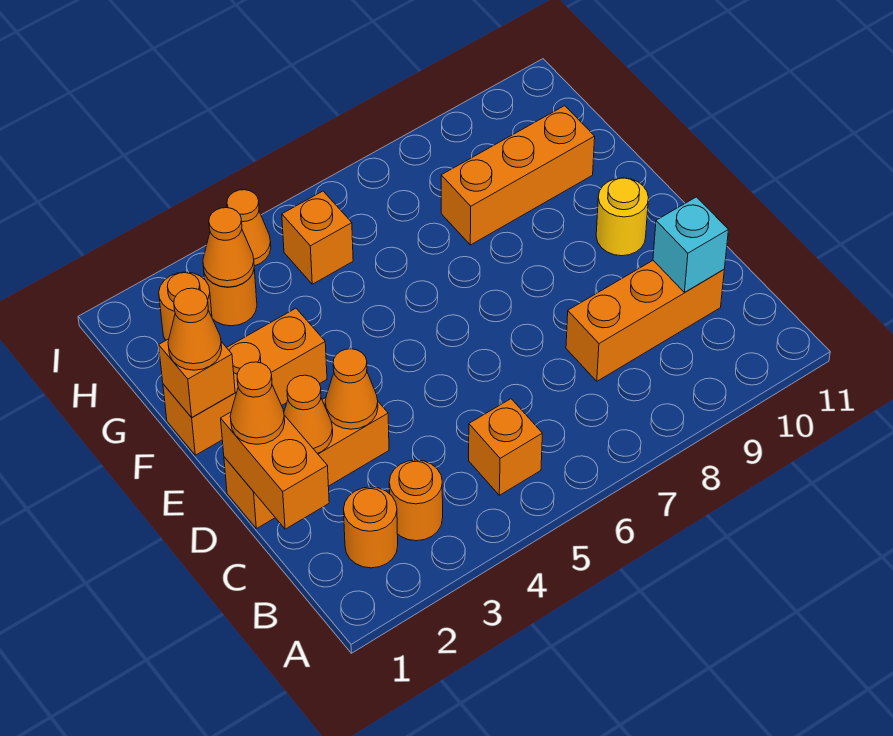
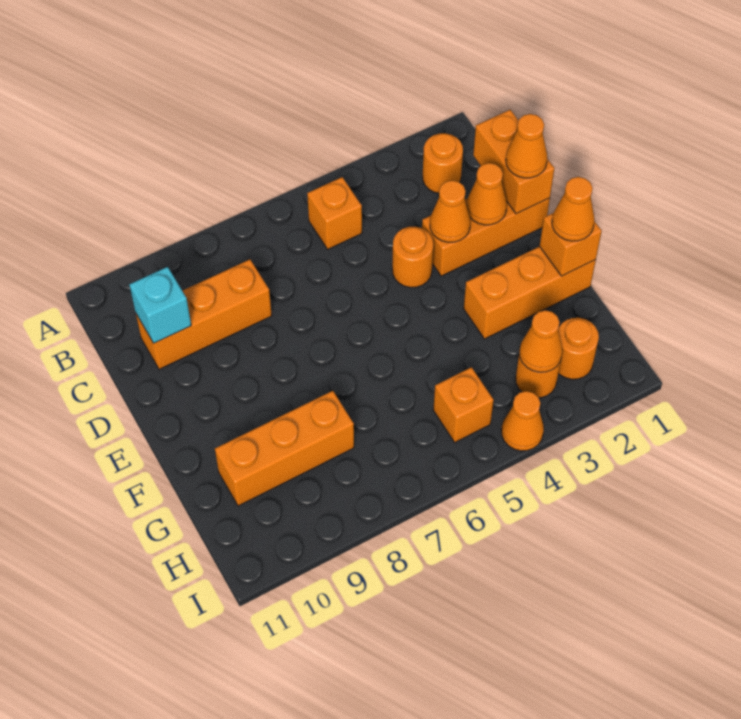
orange 1x1 round brick [389,460,443,541] -> orange 1x1 round brick moved to [392,227,433,287]
yellow 1x1 round brick [596,178,648,256] -> none

